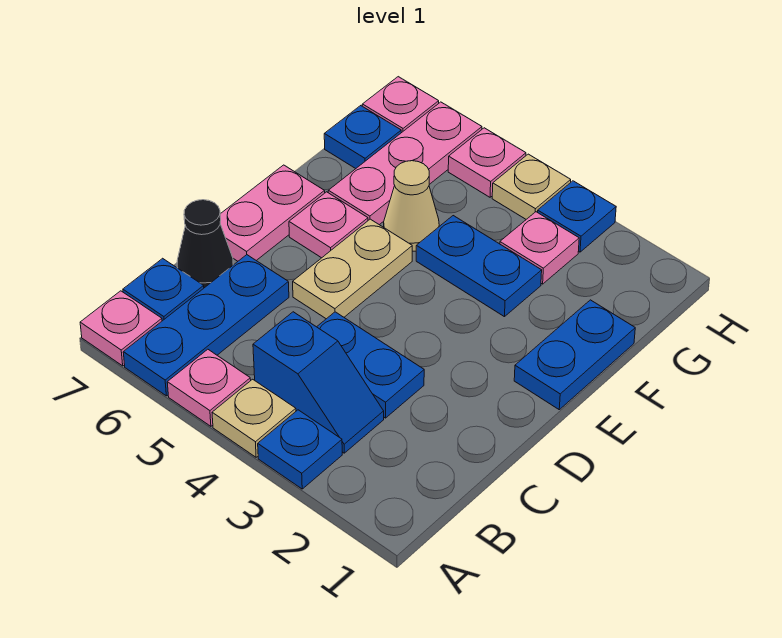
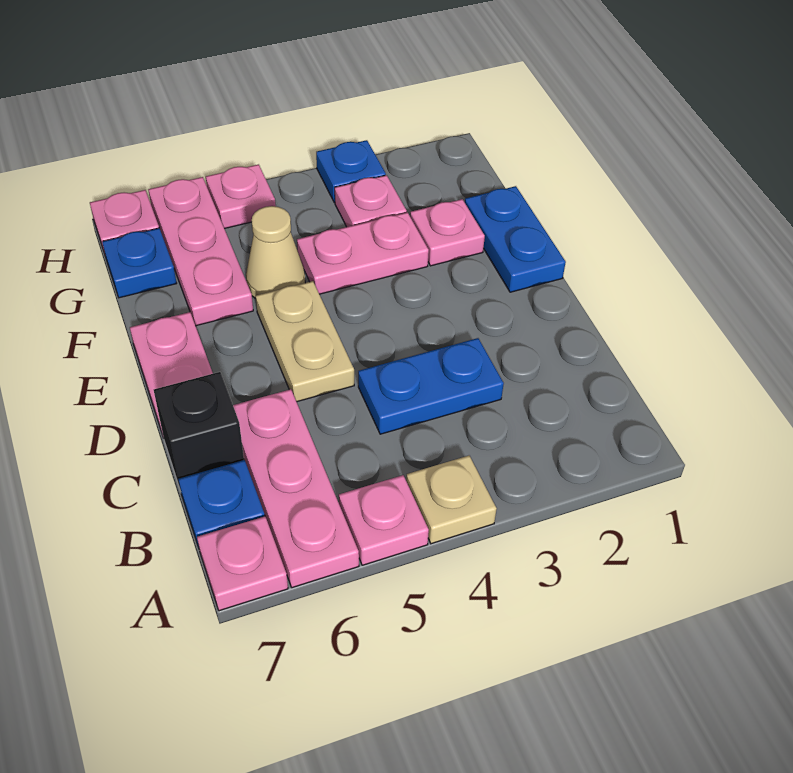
blue 1x1 plate [258,410,342,489] -> none
blue 1x3 plate [123,255,289,396] -> pink 1x3 plate [233,389,359,588]
blue 1x2 slope [253,312,384,453] -> none
black 1x1 cone [177,200,233,288] -> black 1x1 brick [154,372,244,491]
pink 1x1 plate [289,192,368,258] -> pink 1x1 plate moved to [410,199,485,266]
blue 1x2 plate [416,216,542,317] -> pink 1x2 plate [297,212,429,294]
tan 1x1 plate [492,154,571,219] -> none

